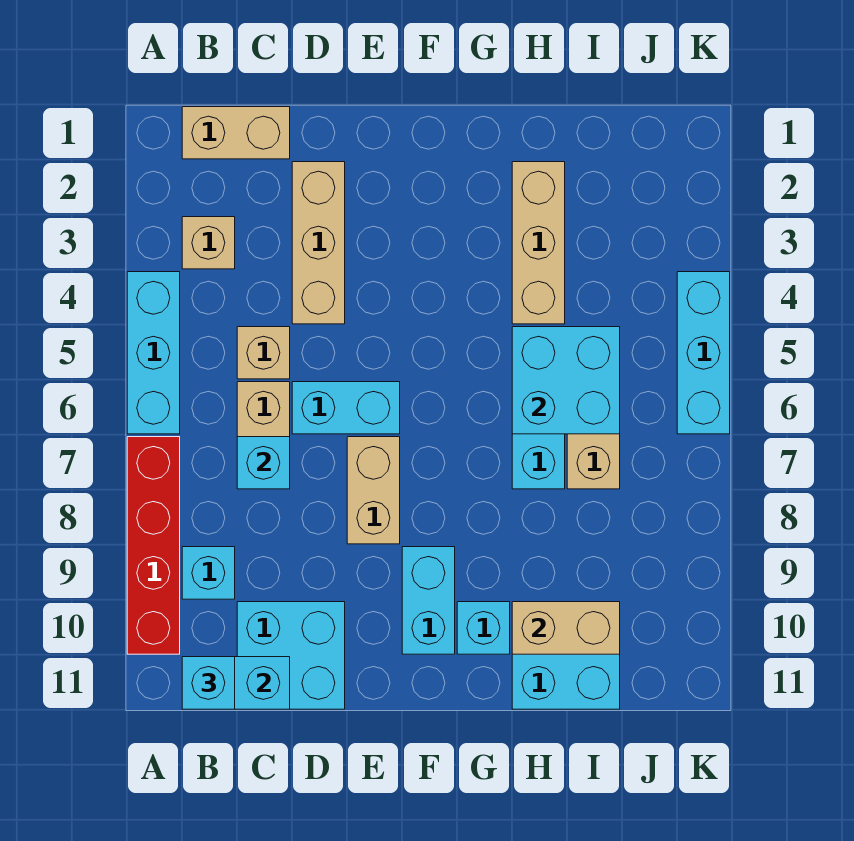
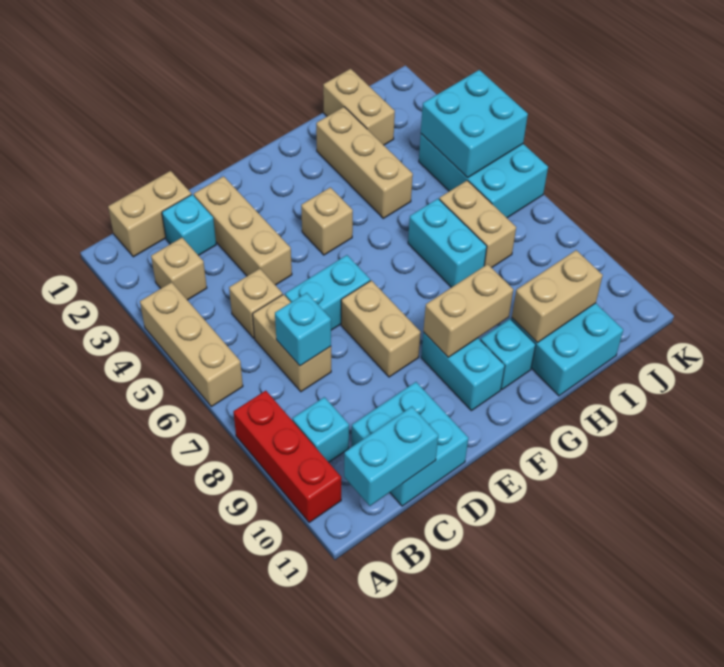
cyan 1x3 brick [127,272,180,434] -> tan 1x3 brick [140,282,243,407]
red 1x4 brick [127,437,180,654] -> red 1x3 brick [234,391,341,523]
cyan 1x1 brick [182,657,235,709] -> cyan 1x1 brick moved to [162,195,216,256]
none -> tan 1x1 brick [301,187,353,255]
none -> tan 1x2 brick [423,264,513,357]
cyan 2x2 brick [512,327,620,434] -> cyan 2x2 brick moved to [421,70,528,178]
none -> tan 1x2 brick [323,69,395,145]
cyan 1x3 brick [677,272,730,434] -> cyan 2x3 brick [419,134,548,218]

